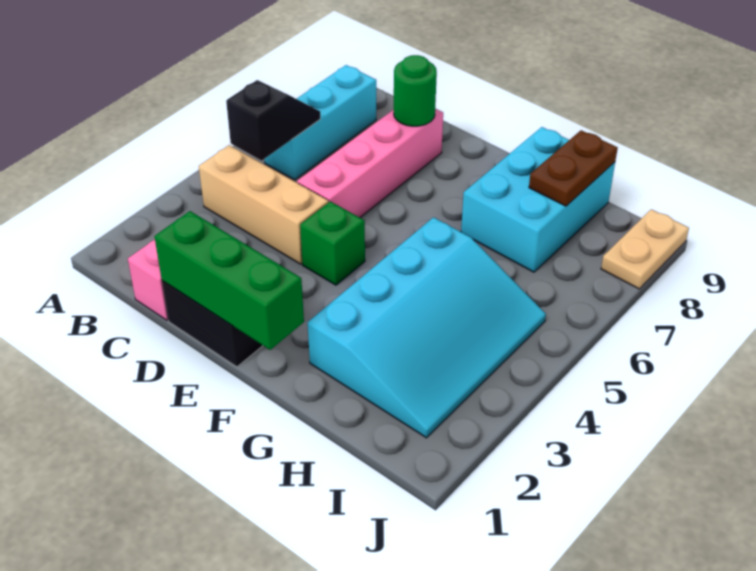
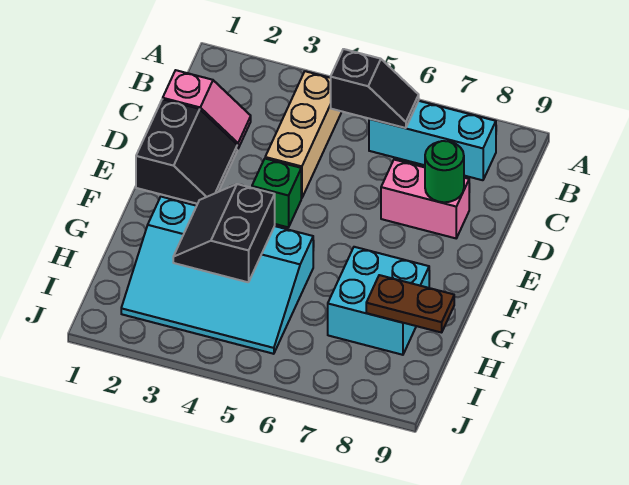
green 1x3 brick [154,211,304,350] -> none
pink 1x4 brick [297,109,443,218] -> pink 1x2 brick [381,160,469,238]
none -> black 2x2 slope [173,184,275,282]
cyan 2x3 brick [461,127,615,272] -> cyan 2x2 brick [328,247,429,355]
tan 1x2 plate [601,209,689,289] -> none

